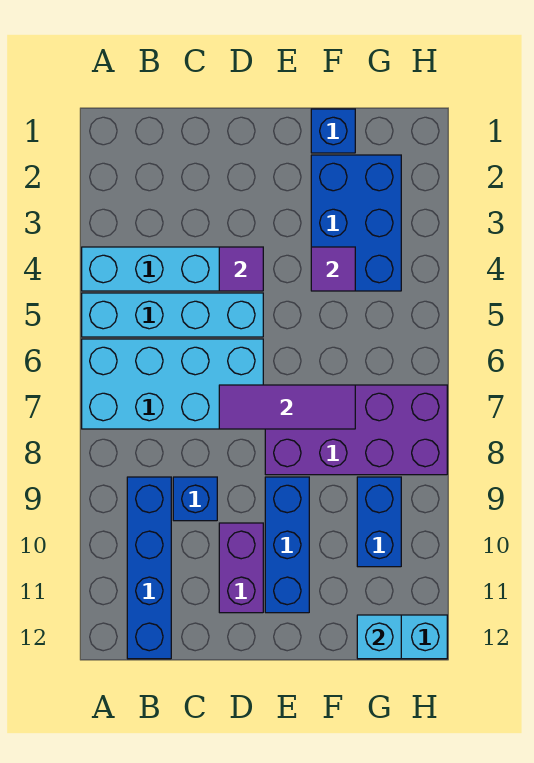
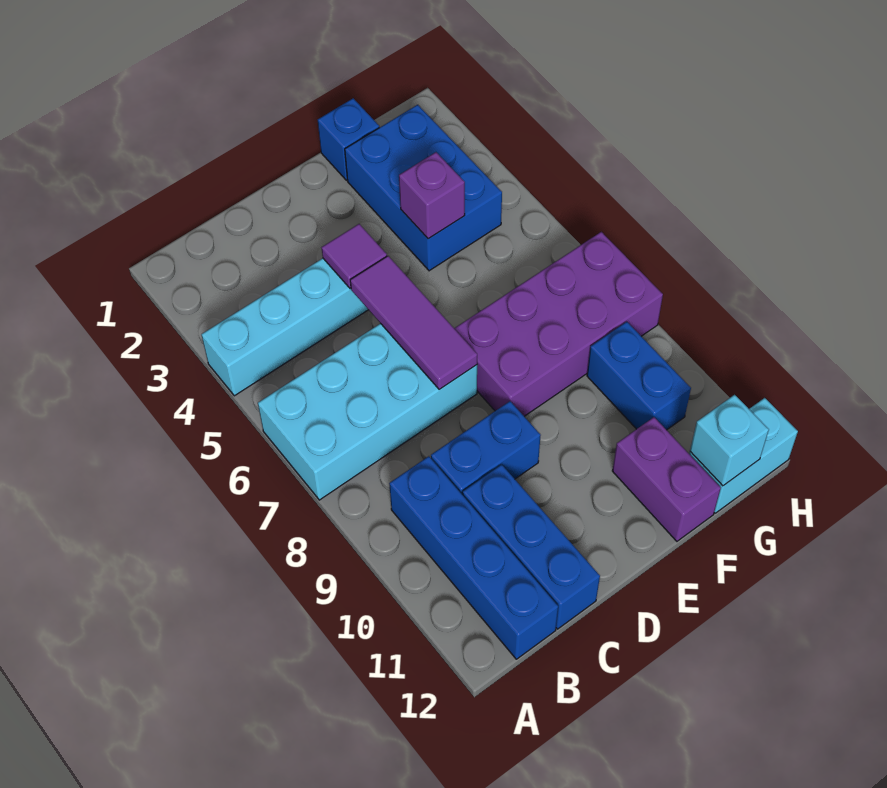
cyan 1x4 brick [82,293,263,337] -> none
blue 1x1 brick [173,477,217,521] -> blue 1x2 brick [431,401,541,495]
purple 1x3 tile [219,385,355,429] -> purple 1x3 tile turned to [350,256,477,389]
purple 1x2 brick [219,523,263,613] -> purple 1x2 brick moved to [612,417,721,541]
blue 1x3 brick [265,477,309,613] -> blue 1x3 brick moved to [463,464,600,629]
purple 1x1 tile [311,247,355,291] -> purple 1x1 brick [399,152,465,239]

